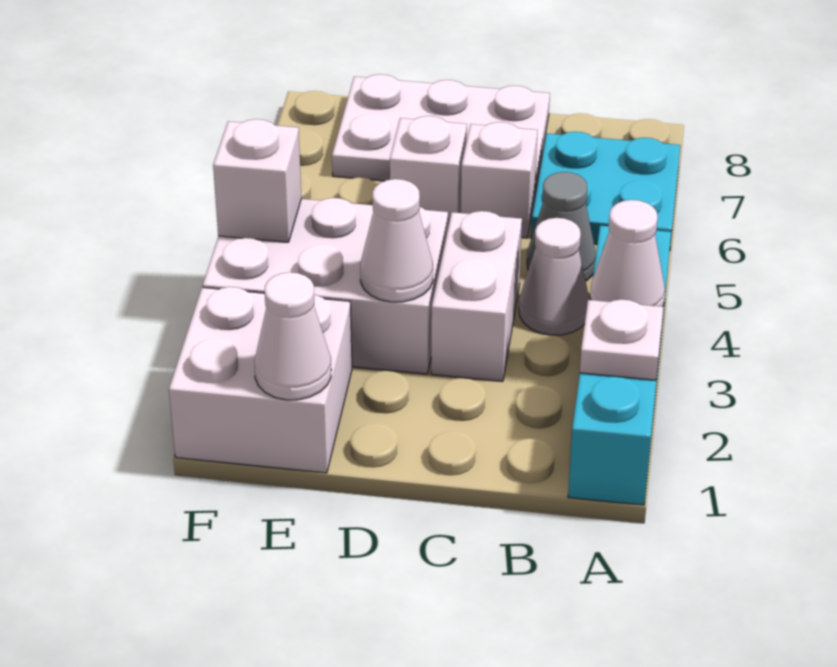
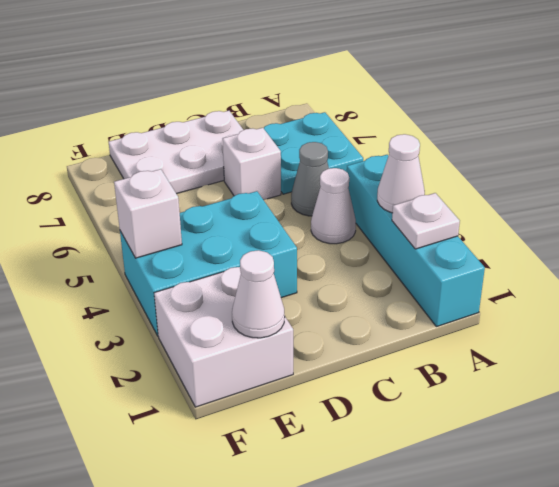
white 1x2 brick [431,211,522,381] -> none
white 2x3 brick [203,198,448,374] -> cyan 2x3 brick [120,191,297,336]
white 1x1 cone [360,179,433,302] -> none
white 1x1 brick [390,116,467,227] -> none

